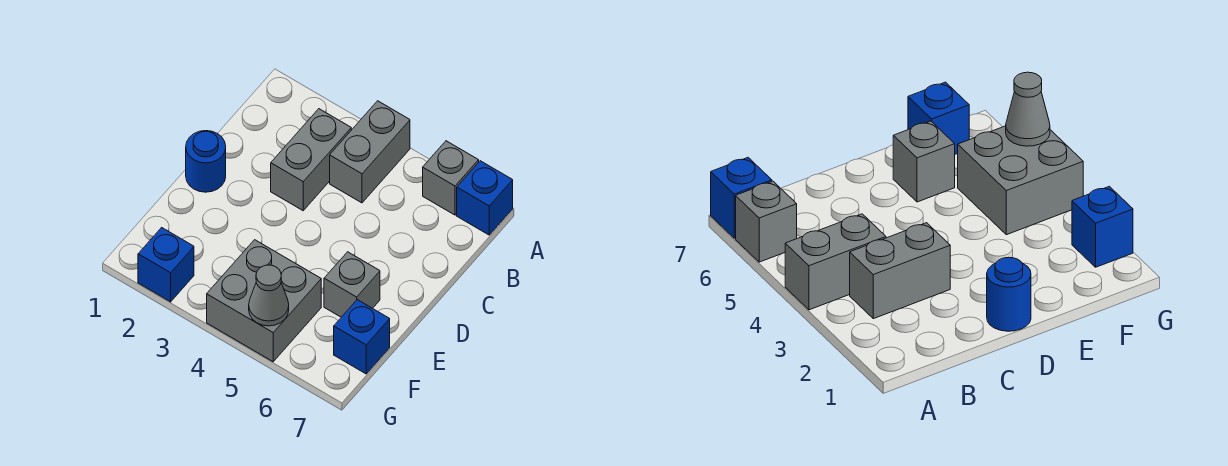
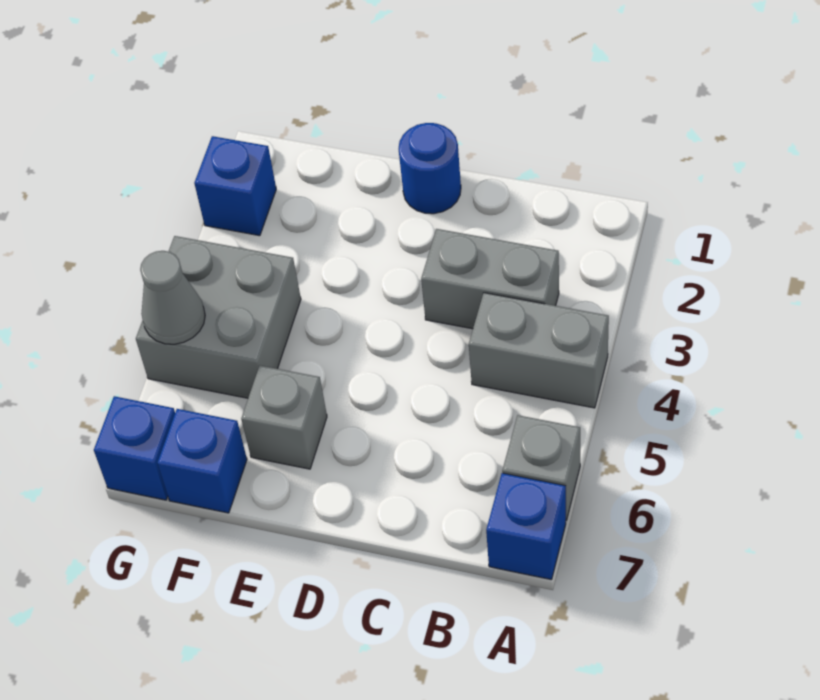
none -> blue 1x1 brick [94,396,175,500]

